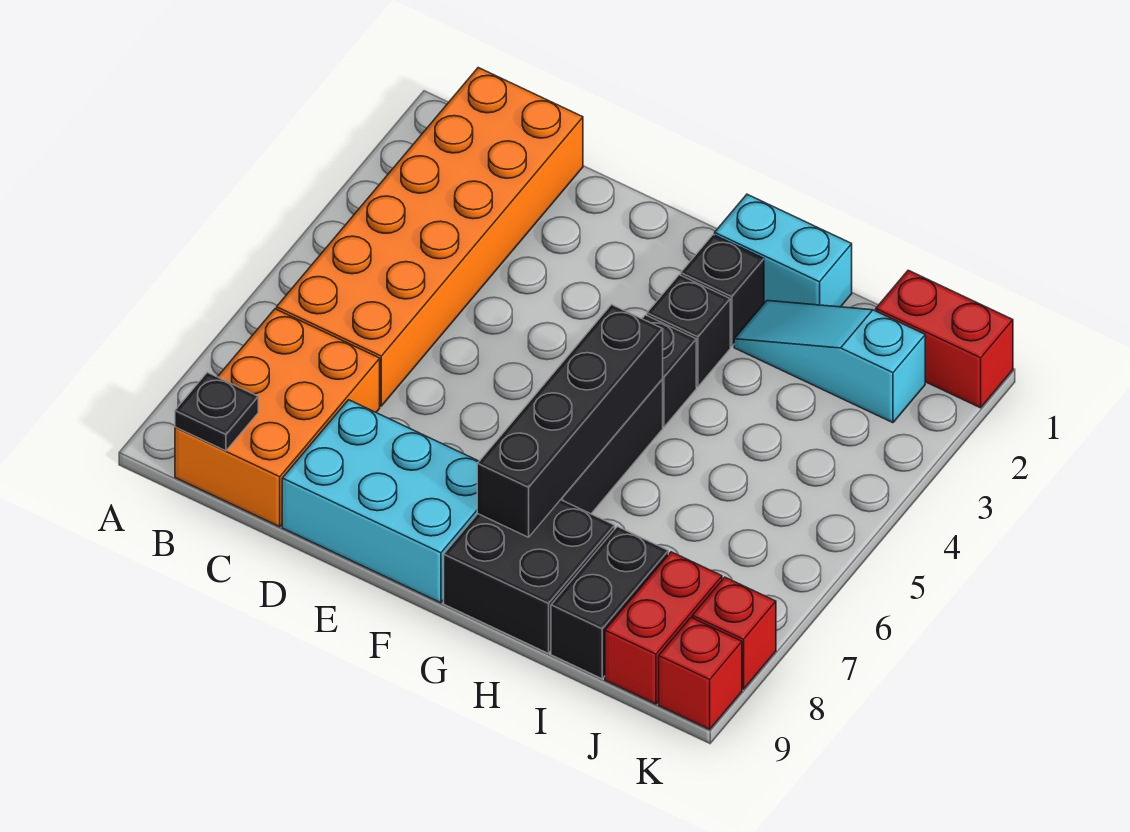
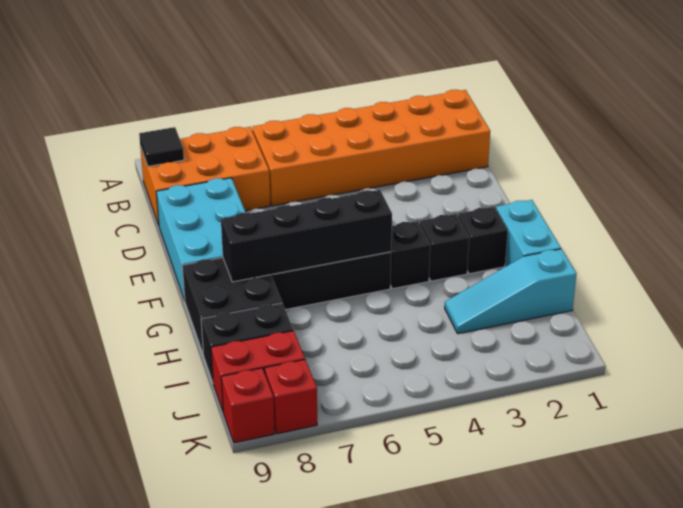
black 1x1 plate [175,372,258,451] -> black 1x1 tile [139,127,184,166]
cyan 1x3 slope [734,301,925,423] -> cyan 1x3 slope turned to [445,249,577,334]
red 1x2 brick [876,270,1013,408] -> none

